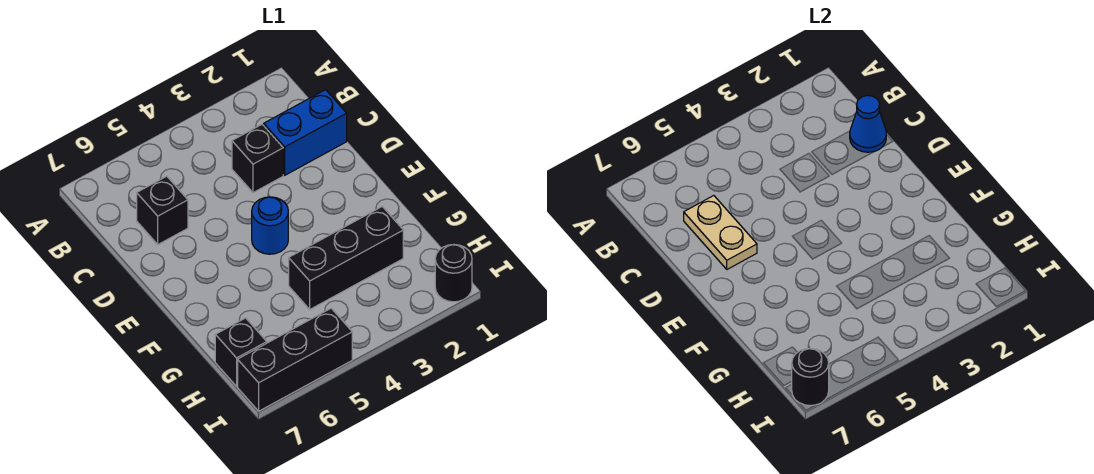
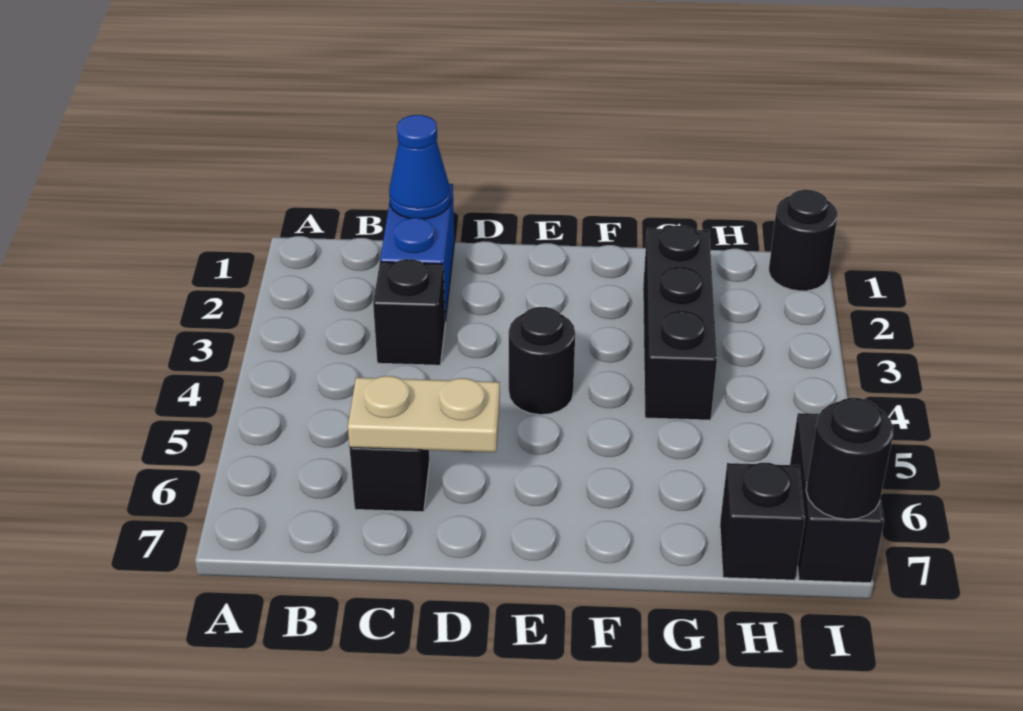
blue 1x1 round brick [252,197,288,254] -> black 1x1 round brick [509,307,575,415]
black 1x3 brick [238,308,352,411] -> black 1x2 brick [790,413,884,583]

